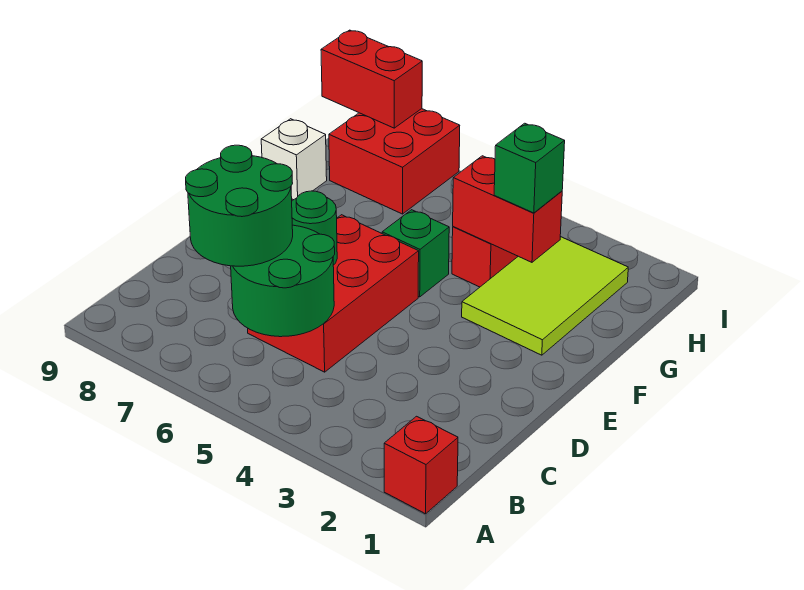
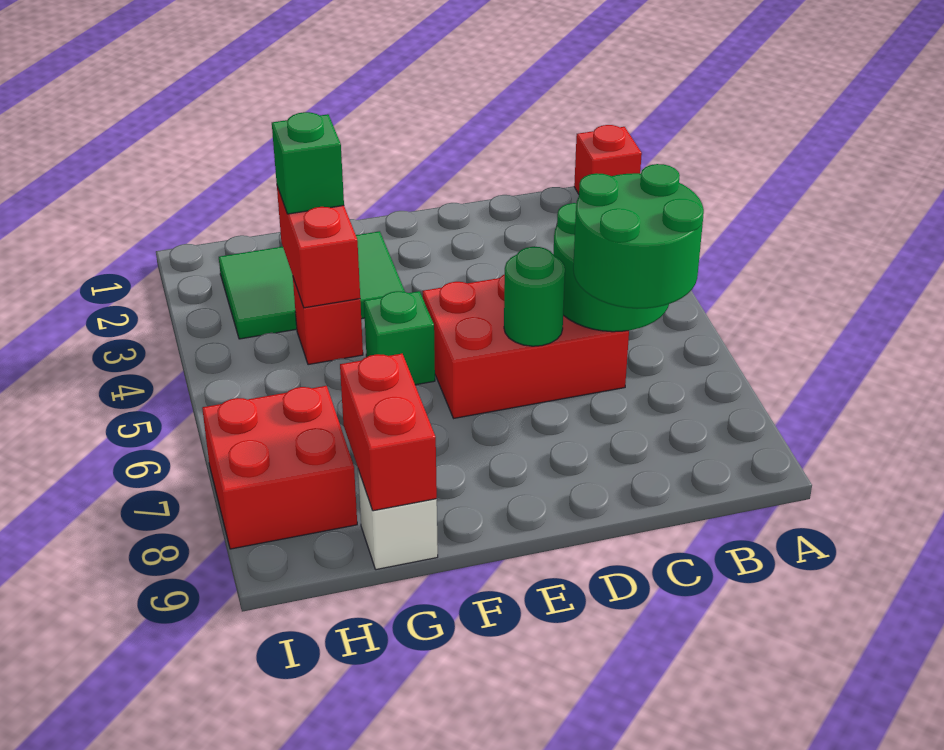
lime 2x3 tile [462,237,628,355] -> green 2x3 tile [219,231,405,339]
red 1x2 brick [321,30,422,128] -> red 1x2 brick moved to [340,354,437,511]

